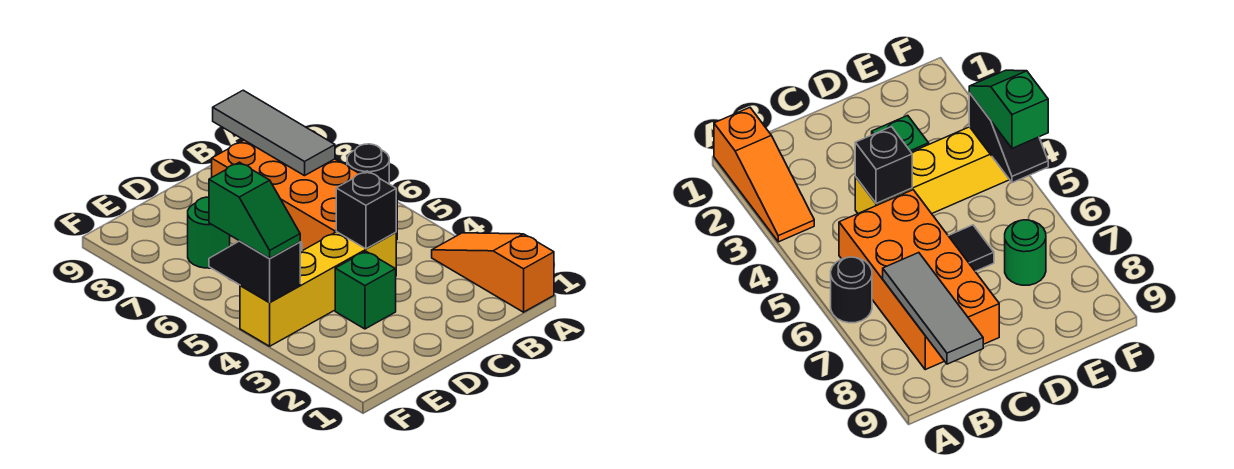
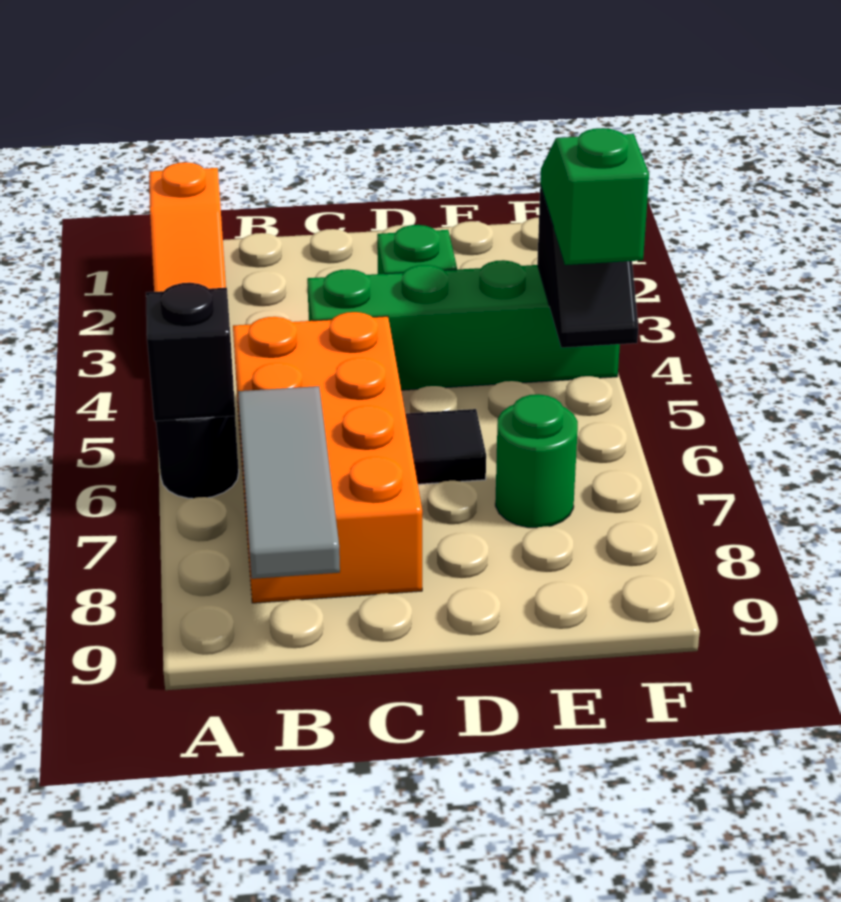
yellow 1x4 brick [240,232,396,346] -> green 1x4 brick [307,260,620,390]
black 1x1 brick [336,171,396,249] -> black 1x1 brick moved to [146,283,235,421]

